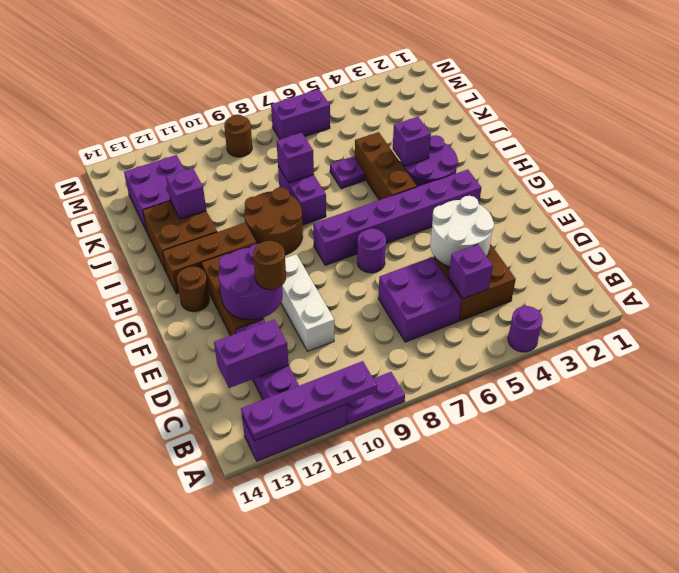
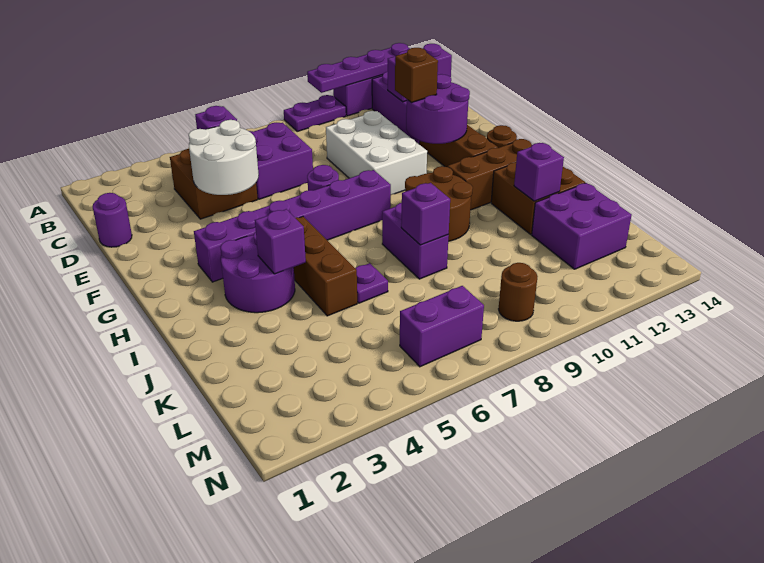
purple 1x1 round brick [508,306,543,352] -> purple 1x1 round brick moved to [93,193,132,247]
white 1x3 brick [281,254,334,351] -> white 2x3 brick [326,111,427,195]
brown 1x1 round brick [253,241,286,290] -> brown 1x1 brick [395,48,438,103]

